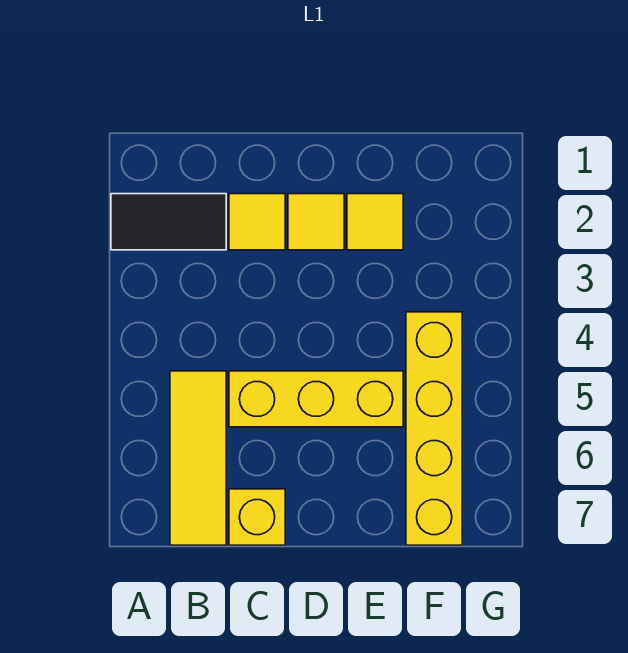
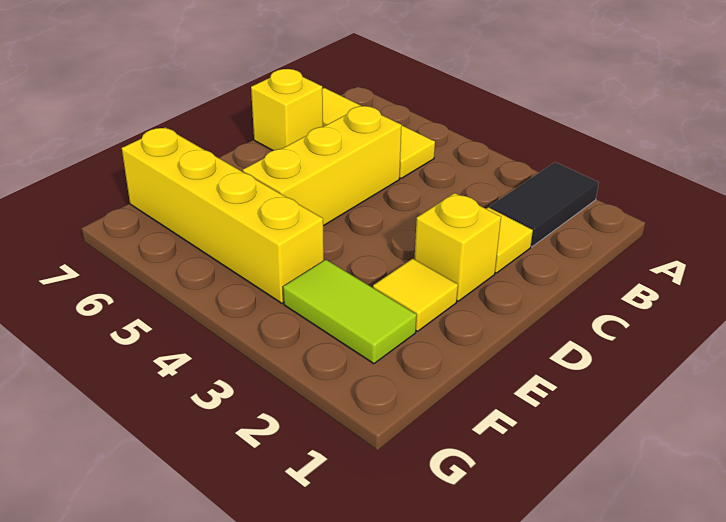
yellow 1x1 tile [288,194,344,250] -> yellow 1x1 brick [414,193,501,301]
none -> lime 1x2 tile [283,260,417,364]

